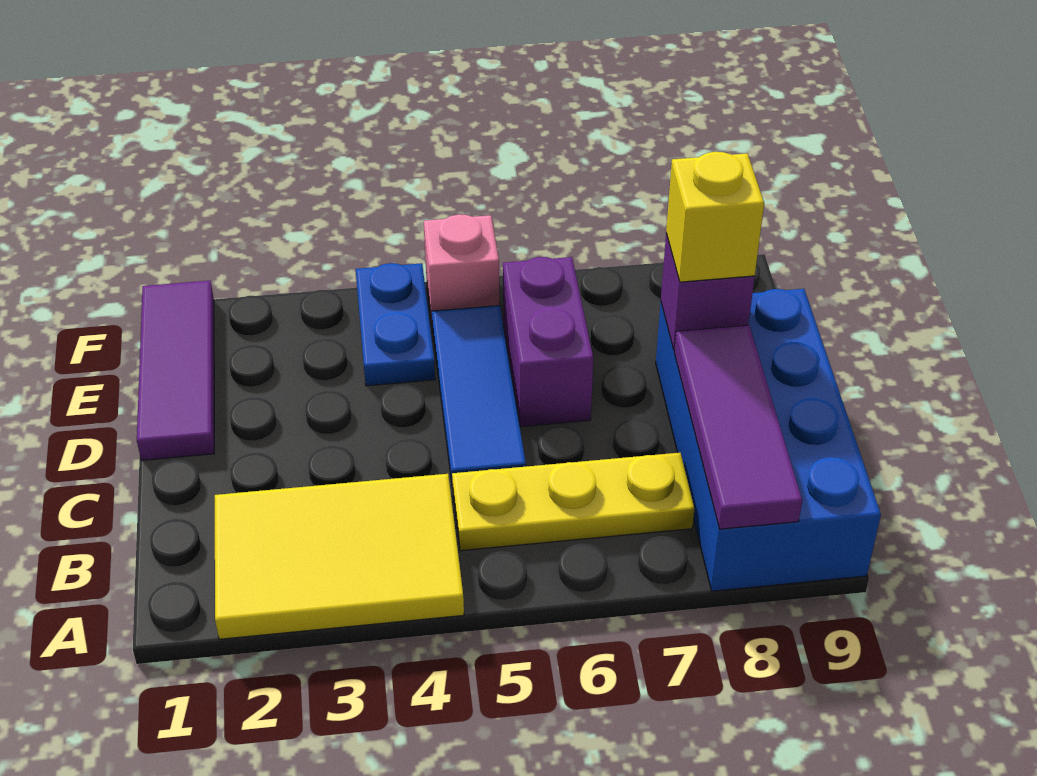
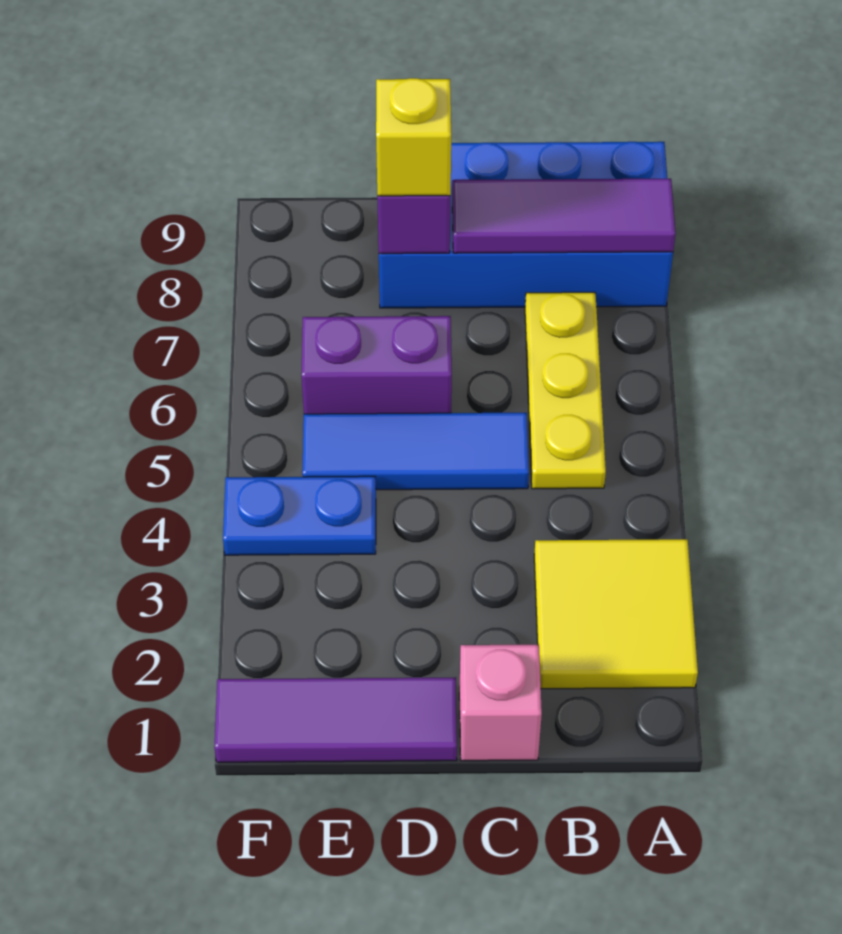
yellow 2x3 tile [215,474,464,639] -> yellow 2x2 tile [534,539,698,689]
pink 1x1 brick [424,214,499,322] -> pink 1x1 brick moved to [459,645,542,761]

